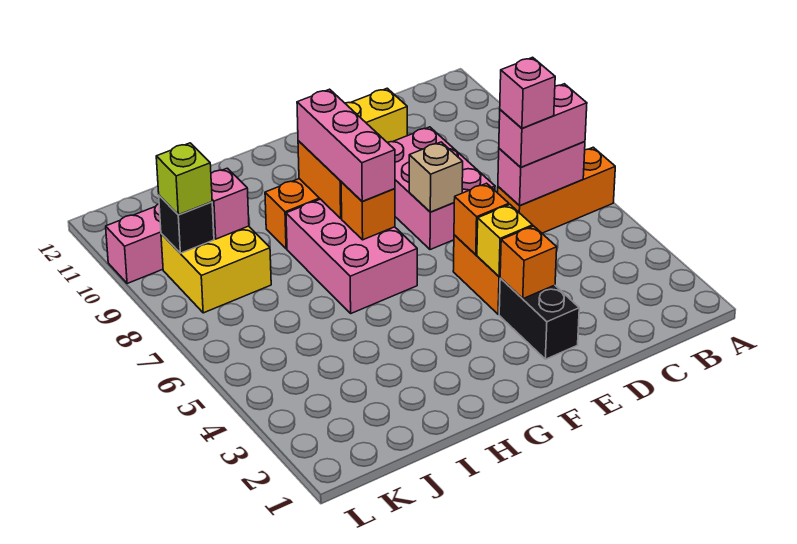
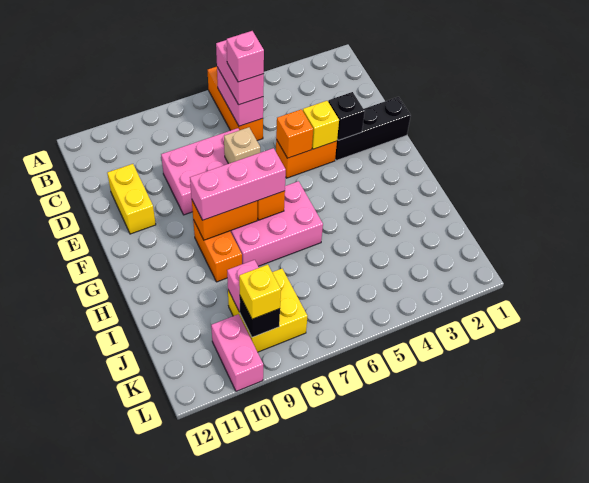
black 1x2 brick [499,278,579,359] -> black 1x3 brick [335,97,411,161]
orange 1x1 brick [500,226,557,299] -> black 1x1 brick [328,92,365,140]
lime 1x1 brick [156,143,212,215] -> yellow 1x1 brick [239,265,281,319]

